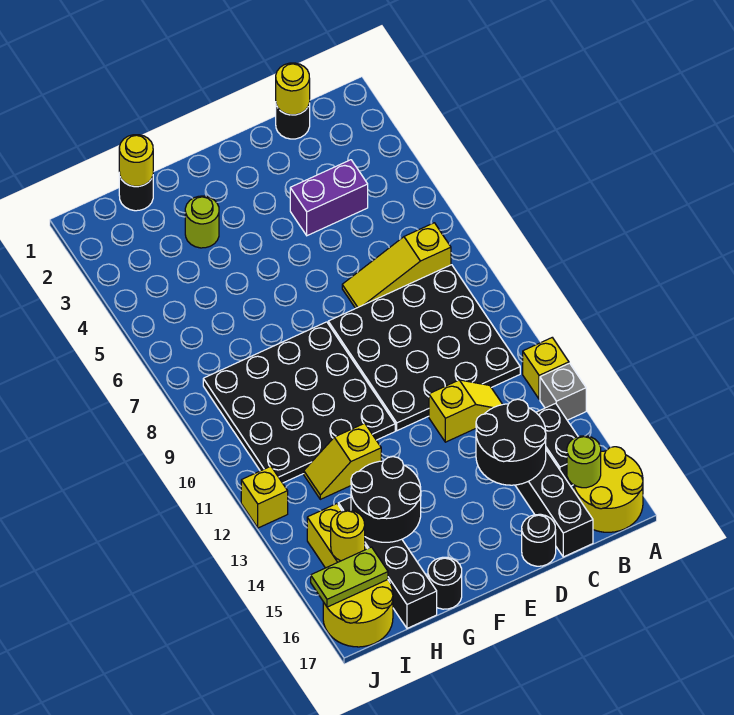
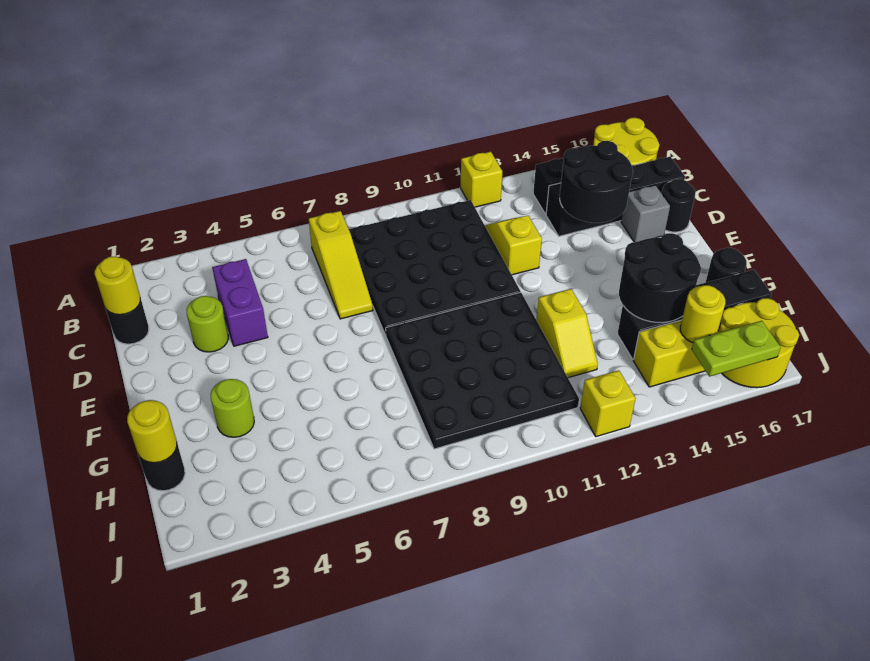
grey 1x1 brick [540,363,586,420] -> grey 1x1 brick moved to [621,185,670,242]
lime 1x1 round brick [567,436,601,488] -> lime 1x1 round brick moved to [187,296,228,352]
lime 1x2 plate [311,547,388,607] -> lime 1x2 plate turned to [692,321,781,377]

